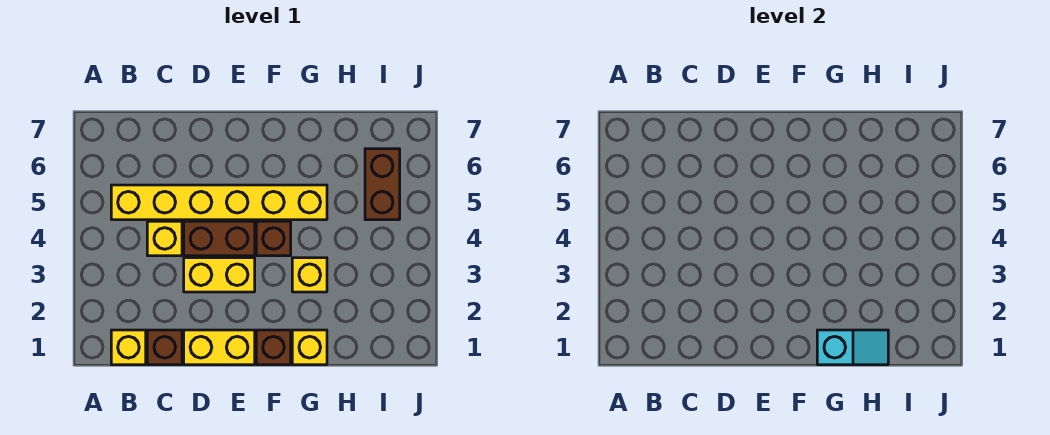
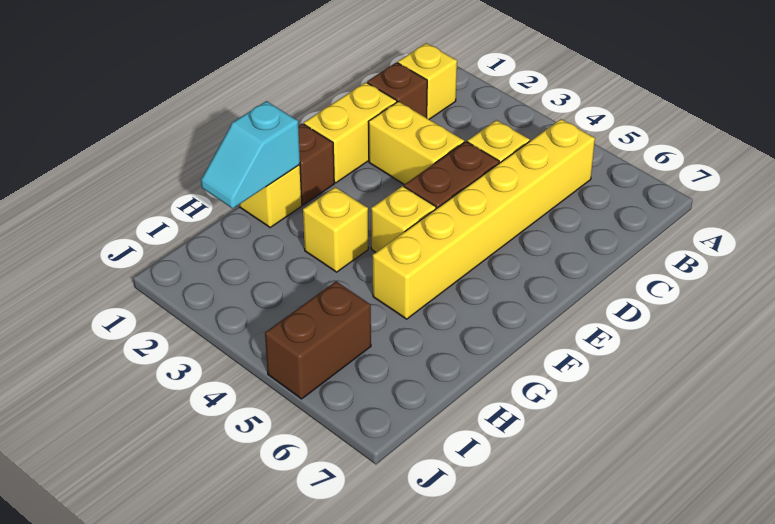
yellow 1x2 brick [184,258,255,292] -> yellow 1x2 brick turned to [369,101,464,184]
brown 1x1 brick [256,221,291,256] -> yellow 1x1 brick [371,186,436,252]
brown 1x2 brick [365,149,400,220] -> brown 1x2 brick turned to [265,281,371,399]

